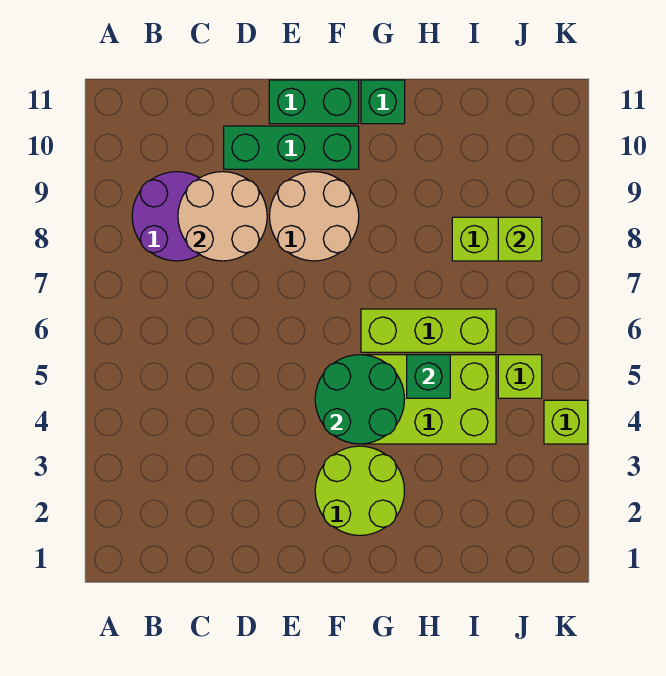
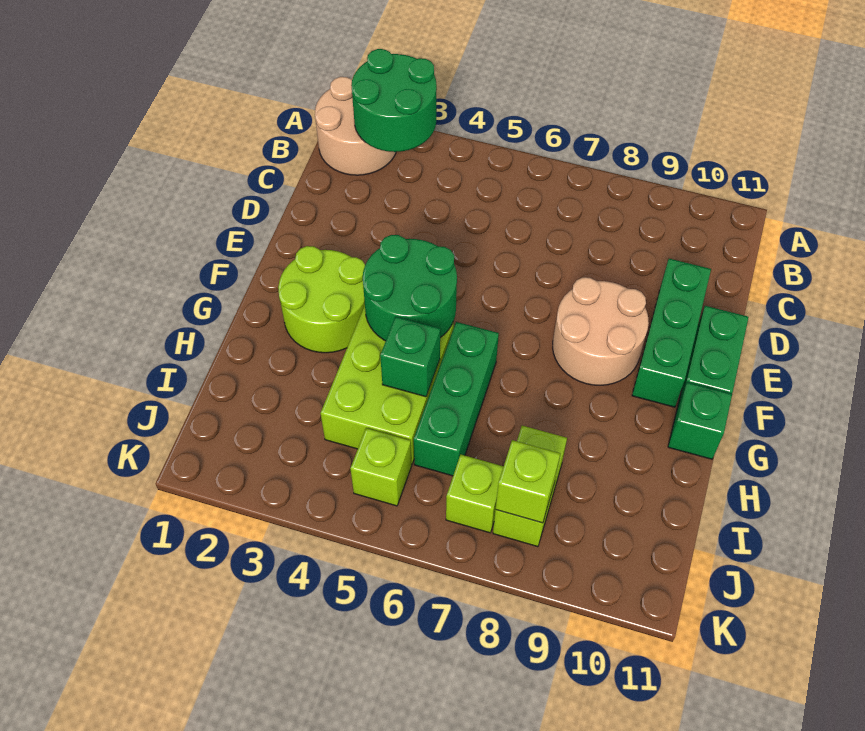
none -> green 2x2 round brick [351,49,437,152]
purple 2x2 round brick [132,172,200,261] -> none
tan 2x2 round brick [178,172,267,261] -> tan 2x2 round brick moved to [315,77,396,175]
lime 1x3 brick [361,309,496,352] -> green 1x3 brick [414,322,499,476]
lime 1x1 brick [544,400,588,444] -> lime 1x1 brick moved to [446,455,504,533]

